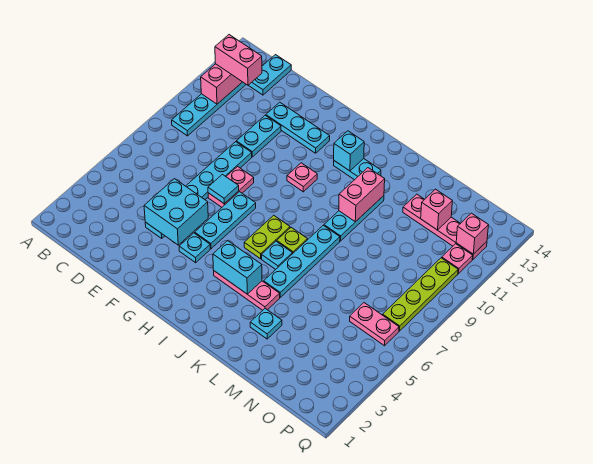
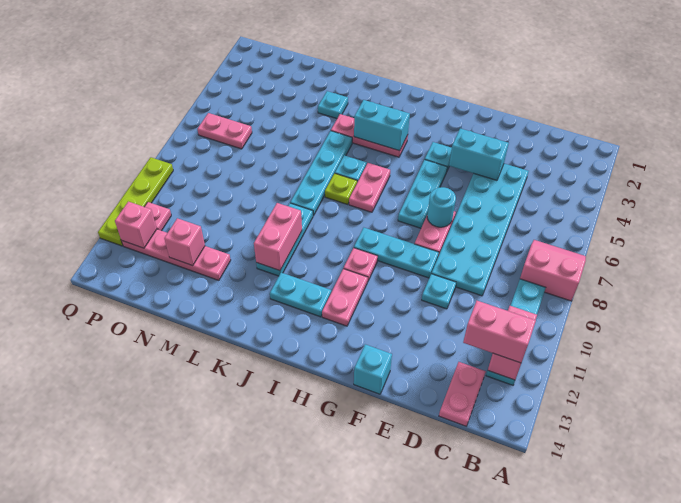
none -> pink 2x2 slope [520,240,586,301]
cyan 1x2 plate [248,55,291,95] -> pink 1x2 plate [439,362,486,426]
cyan 1x6 plate [145,142,252,238] -> cyan 2x6 plate [431,164,529,296]
cyan 2x2 brick [144,179,208,245] -> cyan 1x2 brick [449,128,509,180]
cyan 1x2 plate [236,115,281,157] -> cyan 1x1 plate [422,274,456,309]
cyan 1x3 plate [266,102,330,153] -> cyan 1x3 plate moved to [354,228,439,278]
cyan 1x1 tile [208,174,239,204] -> cyan 1x1 round brick [427,187,456,227]
none -> pink 1x2 plate [322,269,368,326]
lime 1x2 plate [244,215,290,259] -> pink 1x2 plate [349,163,390,212]
cyan 1x1 brick [334,131,364,171] -> cyan 1x1 brick moved to [354,344,392,394]
lime 1x4 plate [383,258,458,331] -> lime 1x4 plate moved to [98,157,173,246]

